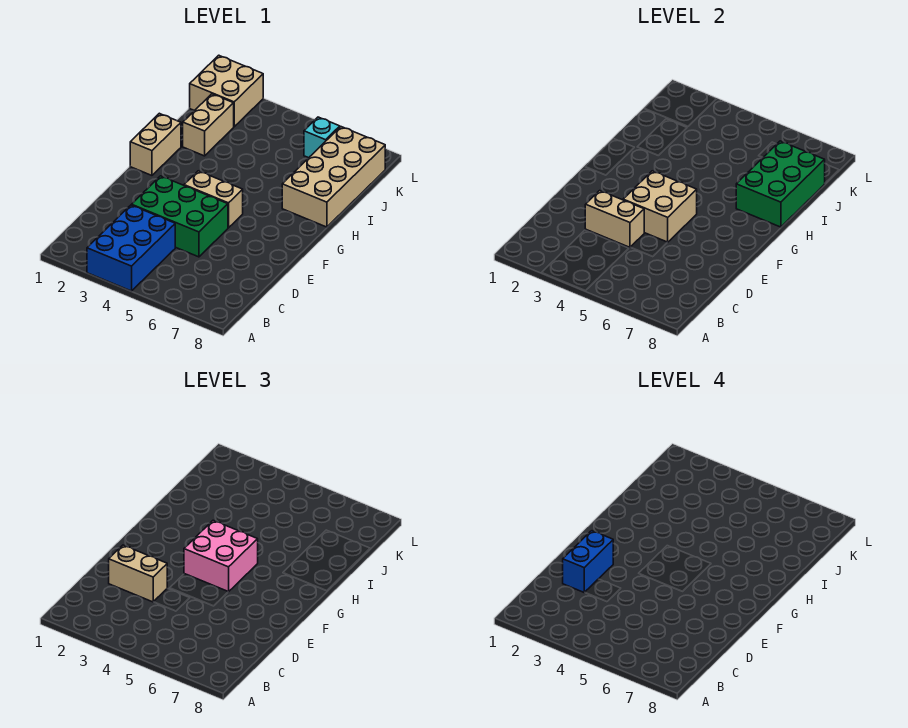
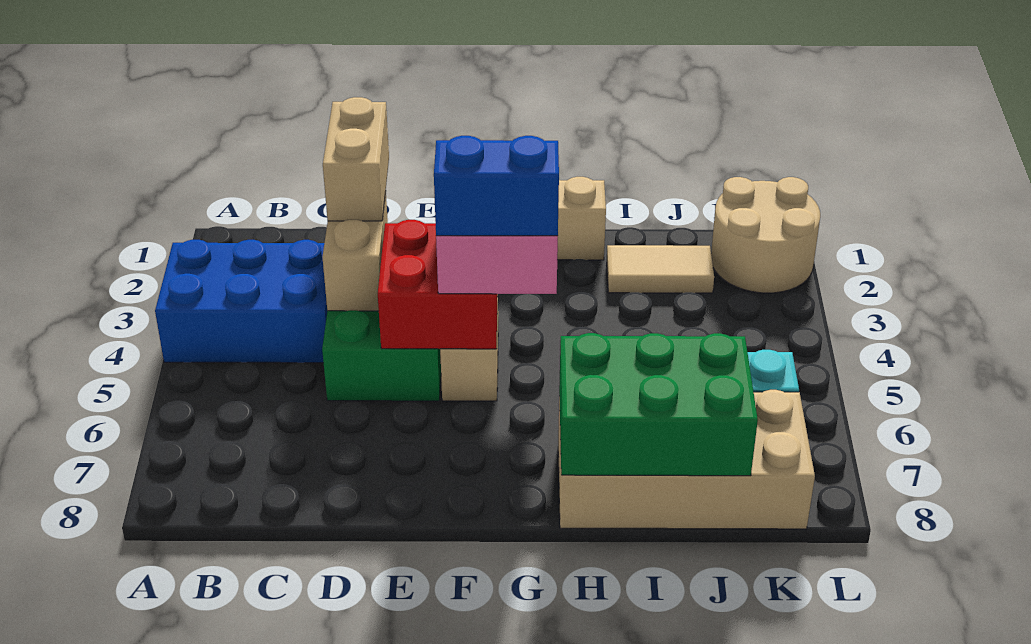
blue 1x2 brick [563,531,613,592] -> blue 1x2 brick moved to [434,136,559,236]
tan 2x2 brick [623,171,697,242] -> red 2x2 brick [378,220,498,349]
tan 1x2 brick [183,94,234,156] -> tan 1x2 tile [607,245,714,293]
tan 2x2 brick [190,55,263,127] -> tan 2x2 round brick [711,177,820,293]

